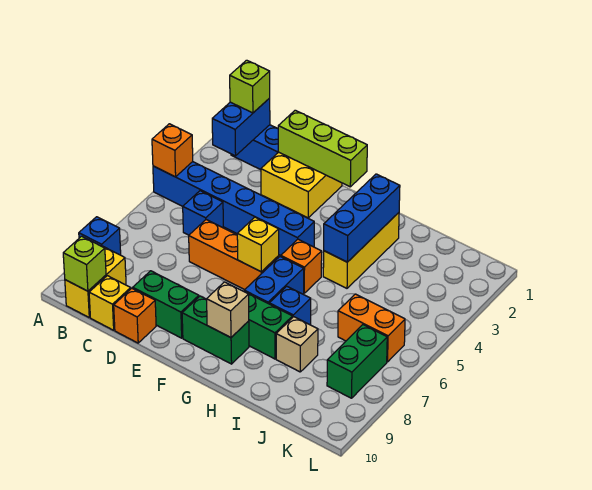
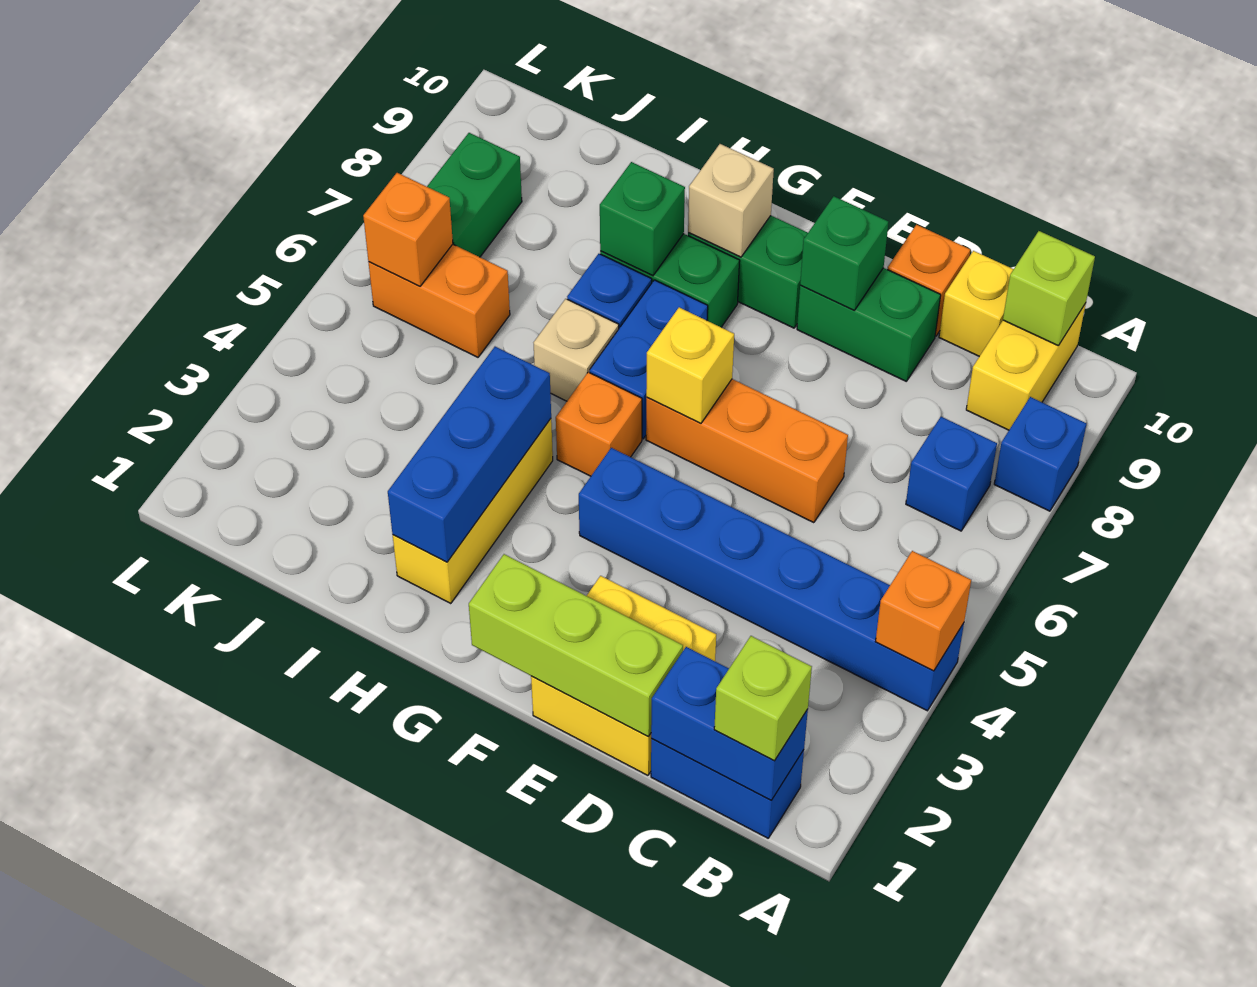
blue 1x2 brick [212,98,270,156] -> blue 1x2 brick turned to [651,647,808,800]
blue 1x1 brick [183,191,223,235] -> blue 1x1 brick moved to [906,417,997,531]
none -> green 1x1 brick [800,196,888,310]
none -> green 1x1 brick [600,162,685,276]
tan 1x1 brick [276,317,318,372] -> tan 1x1 brick moved to [534,299,619,401]
none -> orange 1x1 brick [363,173,453,286]

